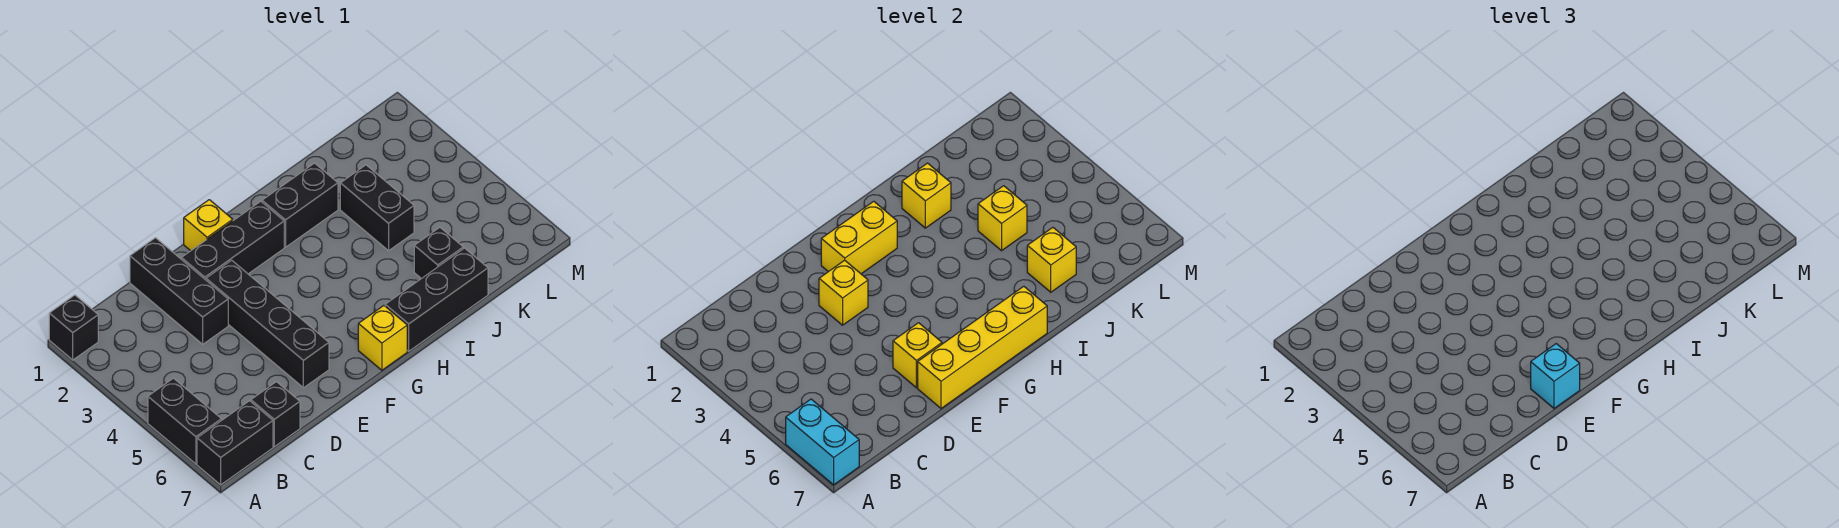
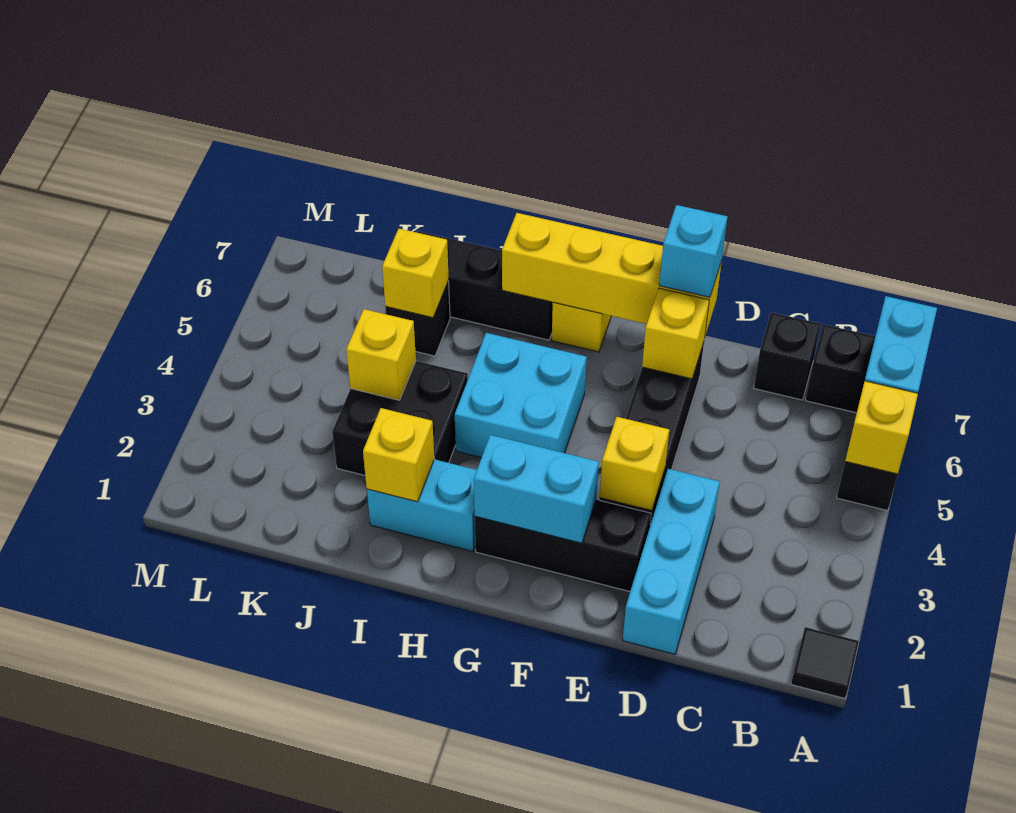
black 1x1 brick [49,295,98,360] -> black 1x1 tile [791,627,859,698]
black 1x3 brick [130,238,228,344] -> cyan 1x3 brick [623,469,720,654]
yellow 1x1 brick [184,200,233,251] -> yellow 1x1 brick moved to [845,381,918,474]
yellow 1x2 brick [821,201,897,274] -> cyan 1x2 brick [474,435,599,543]
none -> cyan 2x2 brick [455,333,587,457]
black 1x2 brick [262,163,338,247] -> cyan 1x2 brick [367,459,477,551]
black 1x2 brick [340,165,414,251] -> black 2x2 brick [332,361,468,475]

